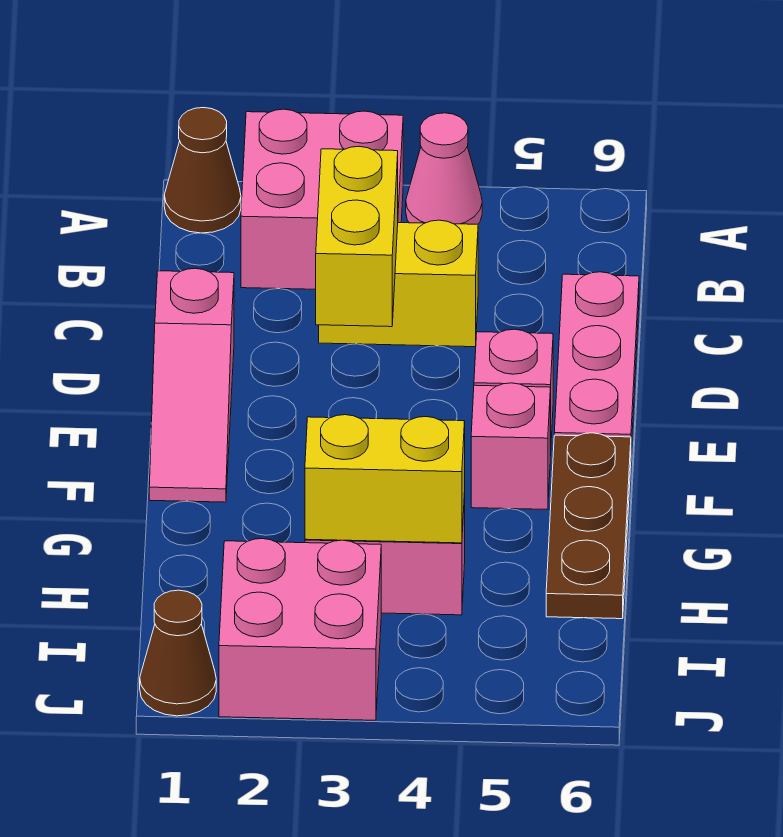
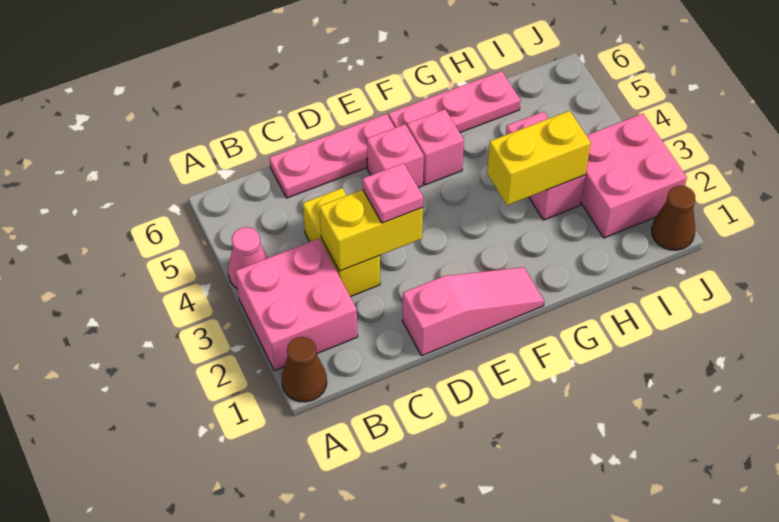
none -> pink 1x1 plate [362,163,423,223]
brown 1x3 plate [546,433,631,619] -> pink 1x3 plate [389,71,520,132]
yellow 1x2 brick [305,415,465,543] -> yellow 1x2 brick turned to [487,111,591,205]

